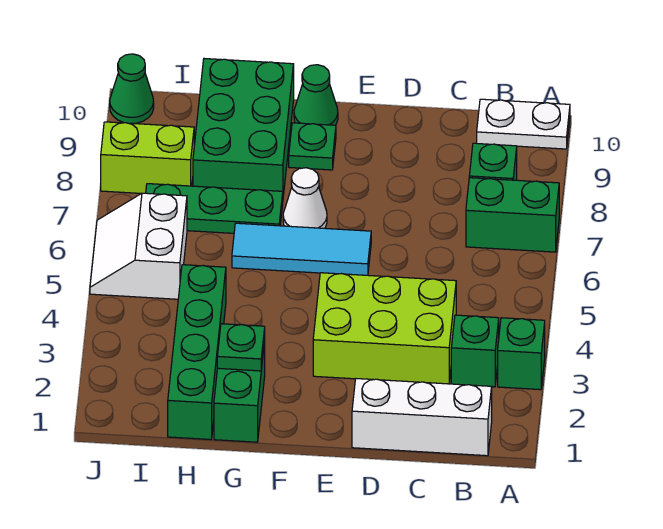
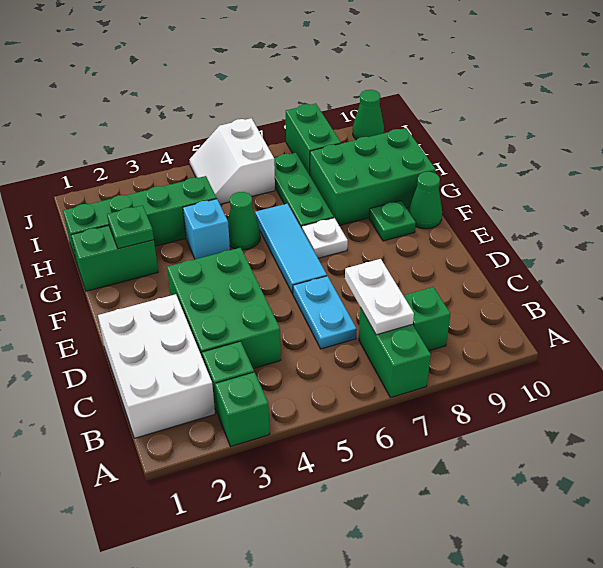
white 1x2 plate [477,99,570,149] -> white 1x2 plate moved to [345,259,414,335]
white 1x3 brick [352,379,492,456] -> white 2x3 brick [98,294,215,438]
lime 2x3 brick [313,273,456,384] -> green 2x3 brick [167,248,281,369]
none -> cyan 1x2 plate [293,276,357,349]
white 1x1 cone [283,168,327,228] -> white 1x1 plate [302,218,348,258]
none -> cyan 1x1 brick [183,199,230,259]
none -> green 1x1 cone [228,192,260,250]
white 2x2 slope [90,193,187,299] -> white 2x2 slope turned to [190,118,275,204]
lime 1x2 brick [101,122,194,193] -> green 1x2 brick [286,104,341,175]

